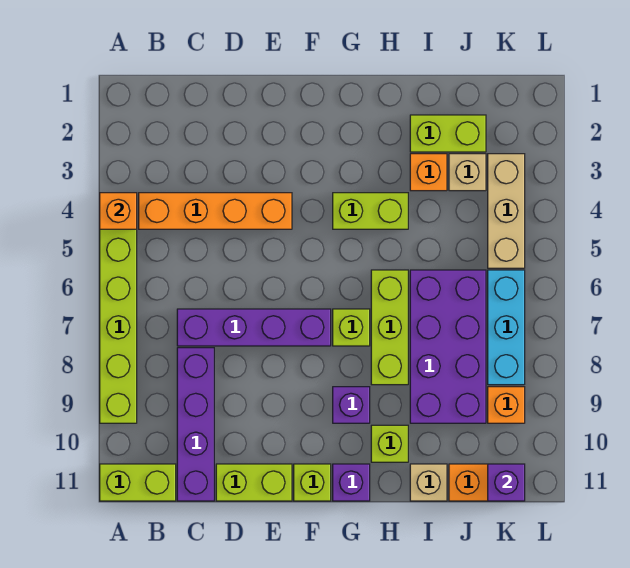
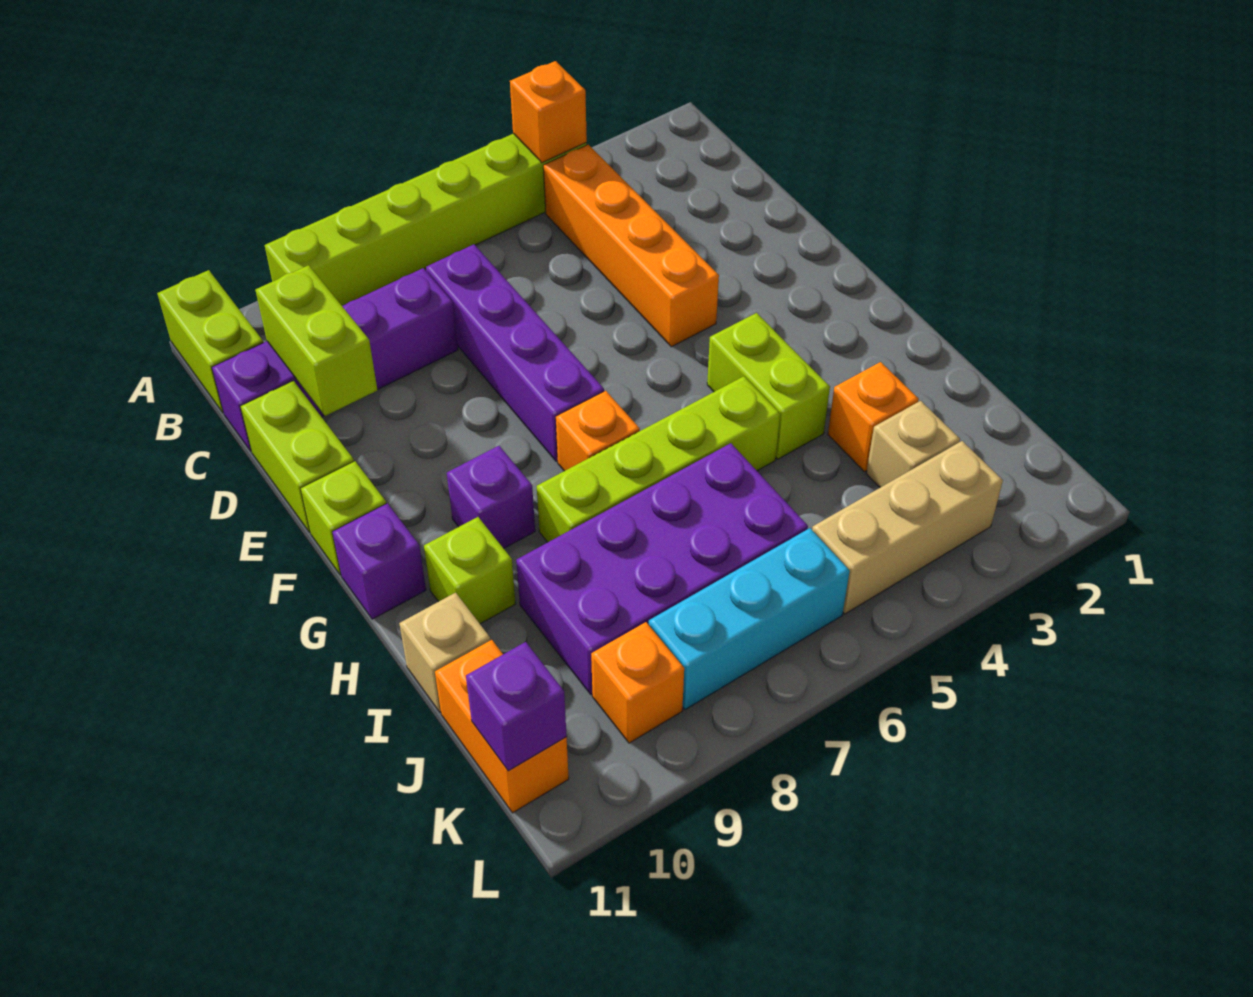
lime 1x1 brick [333,309,370,346] -> orange 1x1 brick [556,391,640,471]
lime 1x3 brick [371,270,408,385] -> lime 1x4 brick [537,376,780,542]
lime 1x2 brick [410,115,486,152] -> lime 1x2 brick moved to [255,265,377,416]

